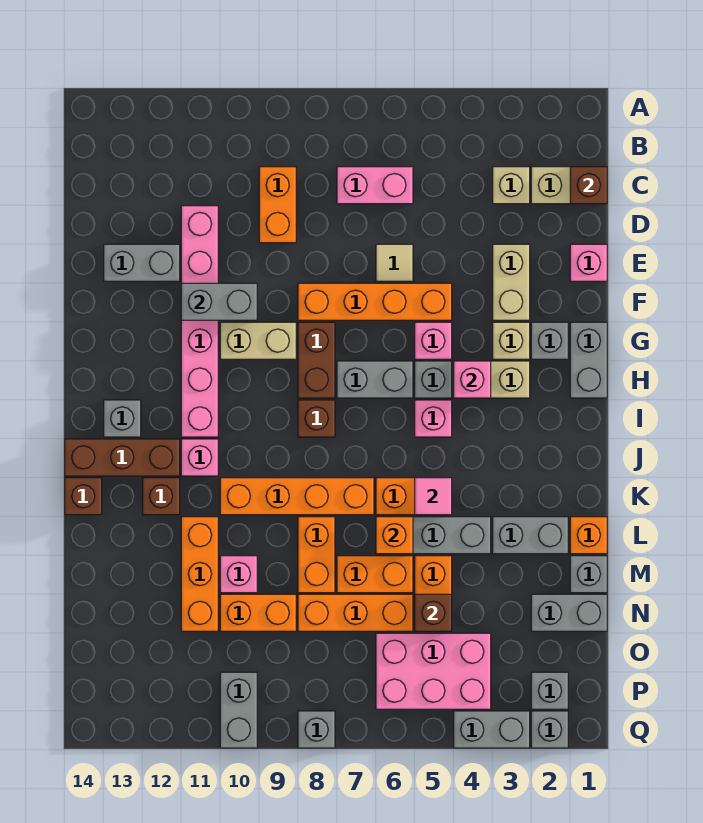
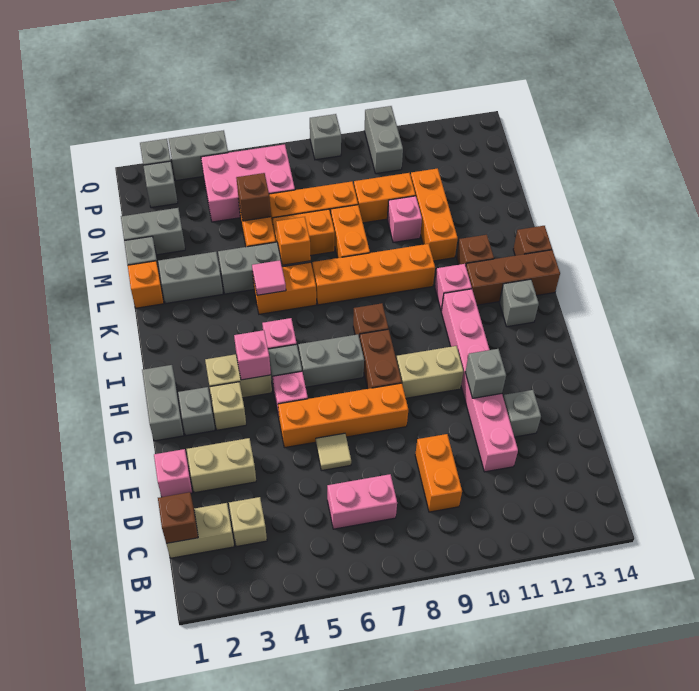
tan 1x2 brick [493,244,530,320] -> tan 1x2 brick turned to [187,438,256,493]
grey 1x2 brick [104,244,180,281] -> grey 1x1 brick [503,390,541,437]
grey 1x2 brick [181,283,257,320] -> grey 1x1 brick [465,349,506,398]

